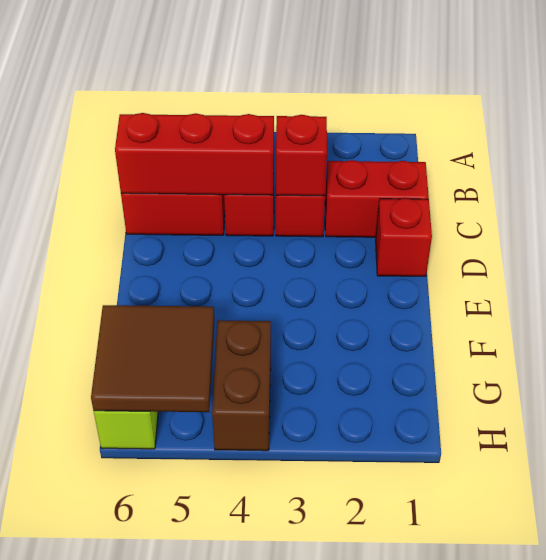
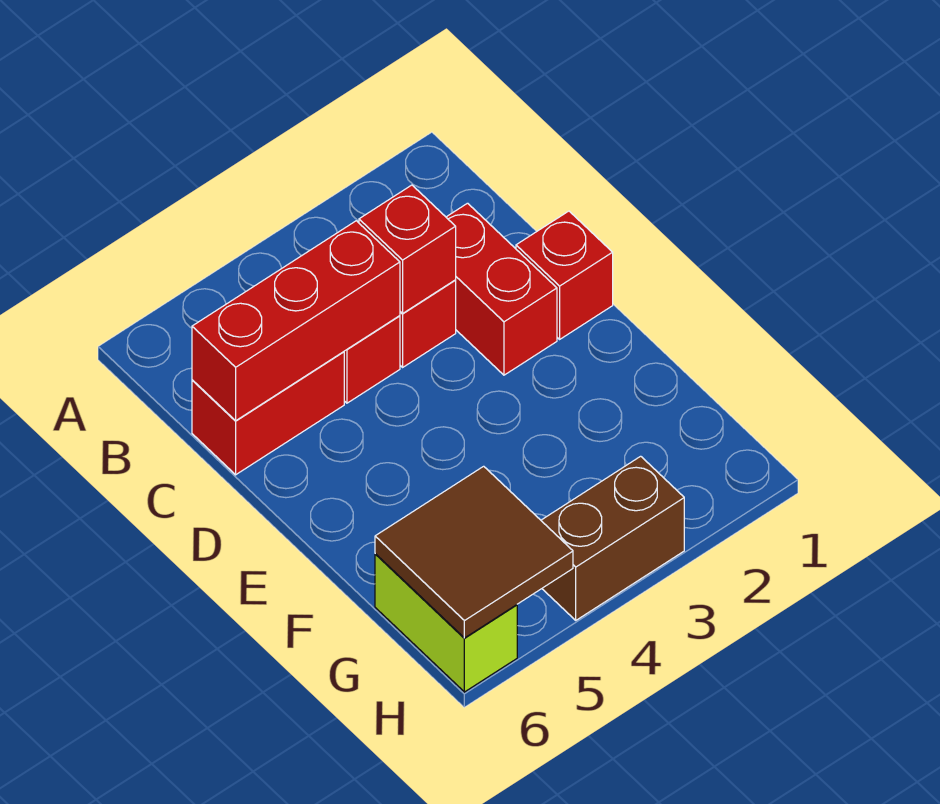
red 1x2 brick [325,160,429,237] -> red 1x2 brick turned to [446,203,557,375]
brown 1x2 brick [212,320,271,451] -> brown 1x2 brick turned to [541,456,684,620]

